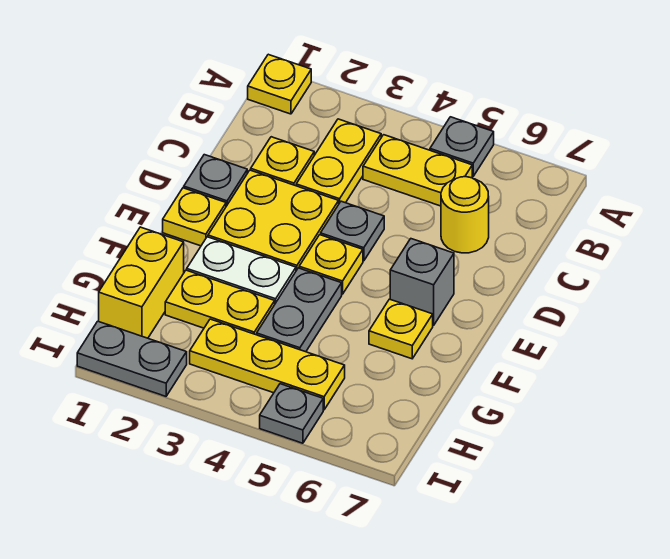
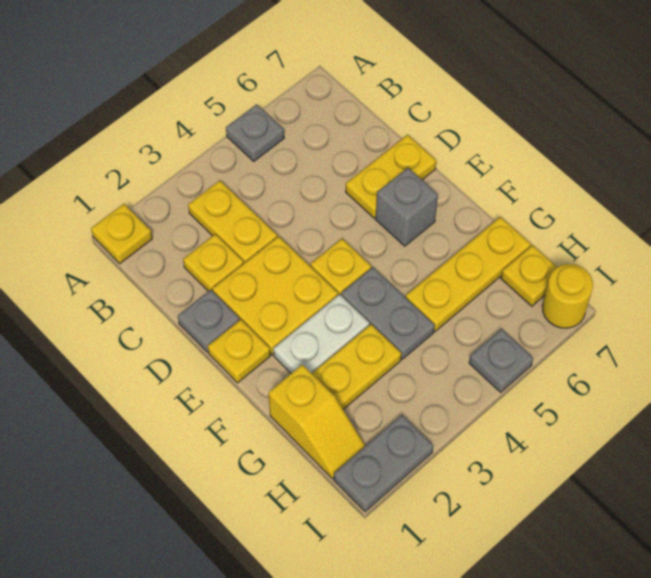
yellow 1x2 plate [363,135,472,206] -> yellow 1x2 plate moved to [346,135,436,218]
yellow 1x1 round brick [441,177,489,253] -> yellow 1x1 round brick moved to [542,264,593,328]
grey 1x1 plate [321,201,384,261] -> none
yellow 1x1 plate [369,299,433,359] -> yellow 1x1 plate moved to [501,245,557,306]
yellow 1x2 brick [99,227,184,338] -> yellow 1x2 slope [268,364,365,478]
yellow 1x3 plate [190,319,345,410] -> yellow 1x3 plate moved to [406,217,531,331]

